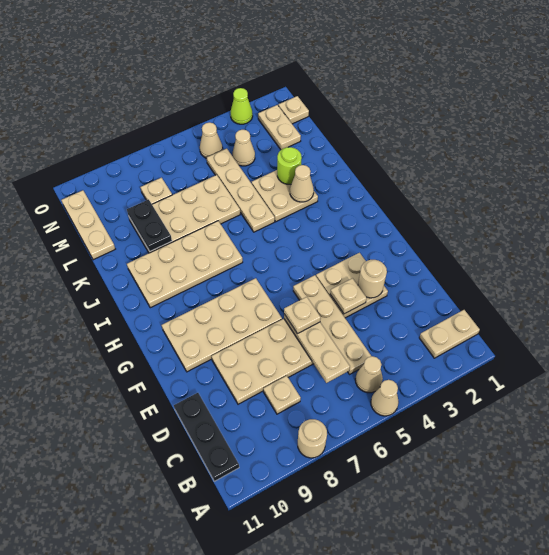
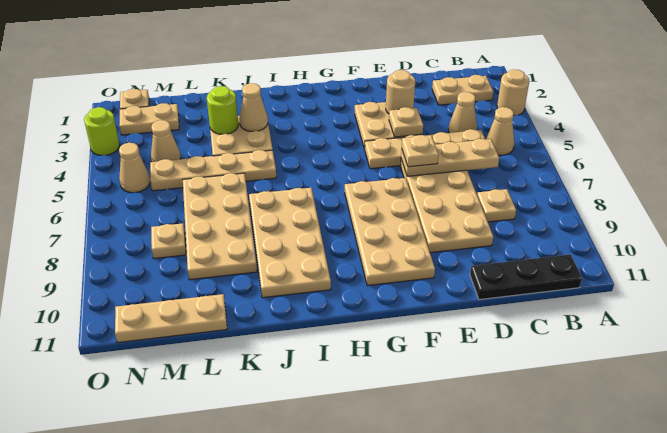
tan 1x1 cone [371,380,399,416] -> tan 1x1 cone moved to [449,92,477,133]
tan 1x1 round brick [298,419,327,458] -> tan 1x1 round brick moved to [497,70,529,116]
tan 1x2 plate [419,310,480,358] -> tan 1x2 plate turned to [432,75,493,105]
black 1x2 plate [127,199,172,251] -> none
lime 1x1 cone [230,88,253,124] -> lime 1x1 round brick [84,107,120,155]

